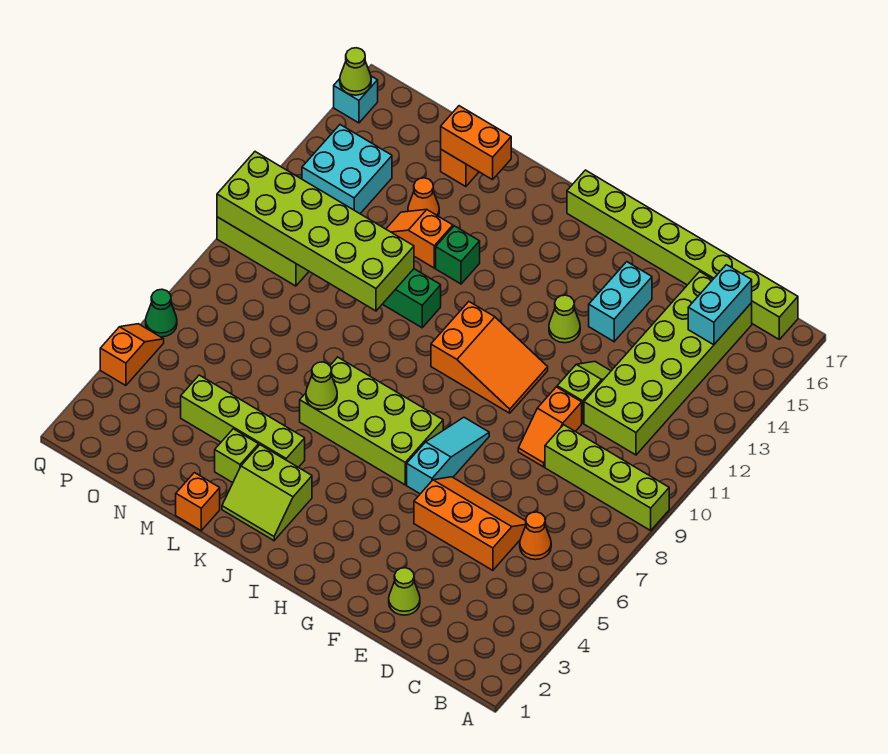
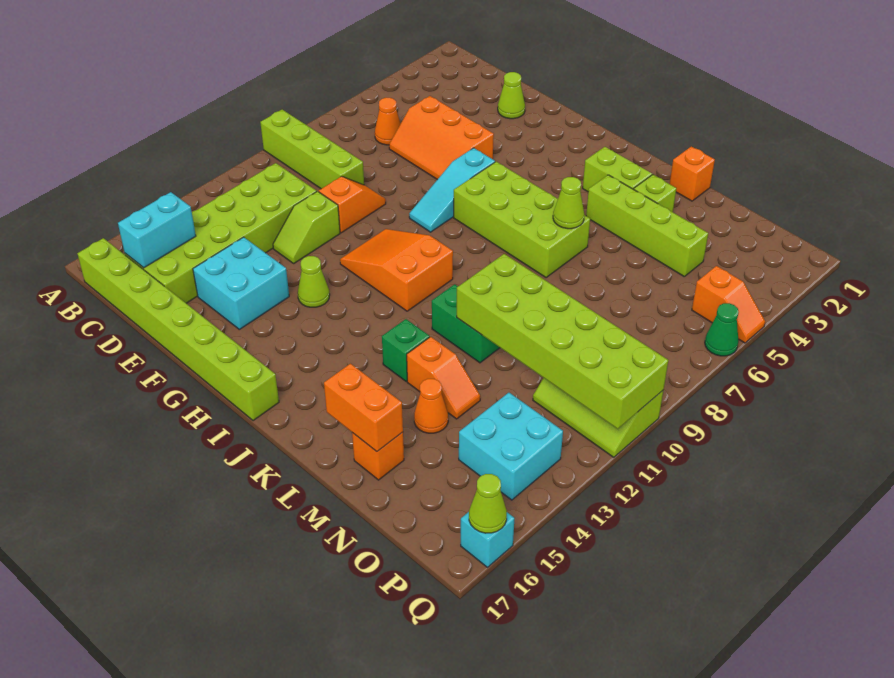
cyan 1x2 brick [589,262,652,342] -> cyan 2x2 brick [193,237,289,329]
orange 1x2 slope [100,324,164,386] -> orange 1x2 slope turned to [692,266,765,343]

